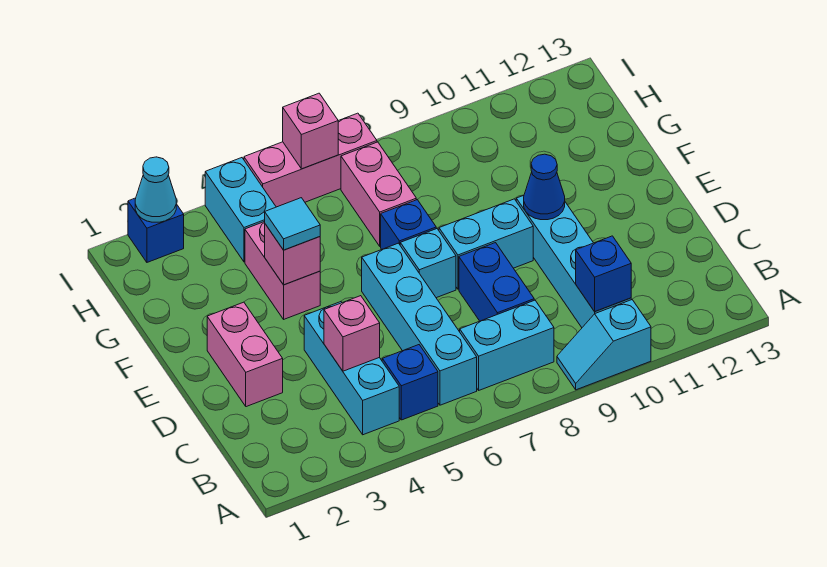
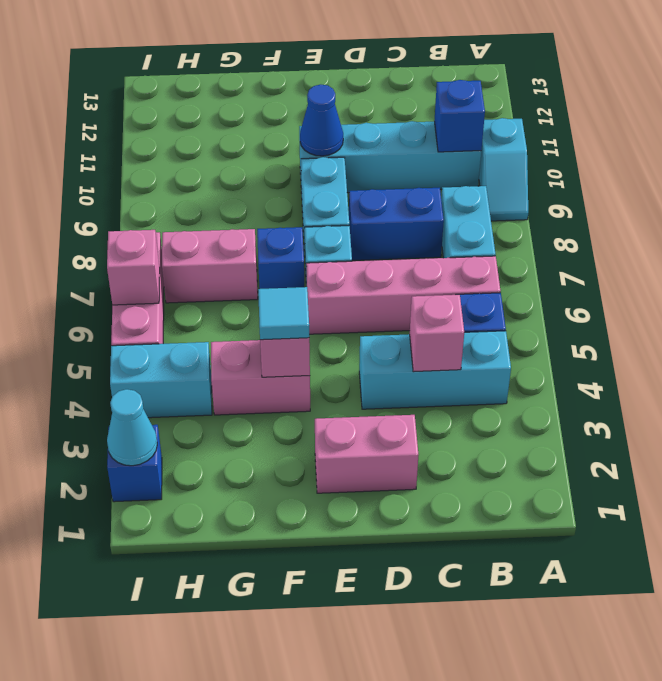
cyan 1x4 brick [362,243,477,405] -> pink 1x4 brick [306,256,501,334]

